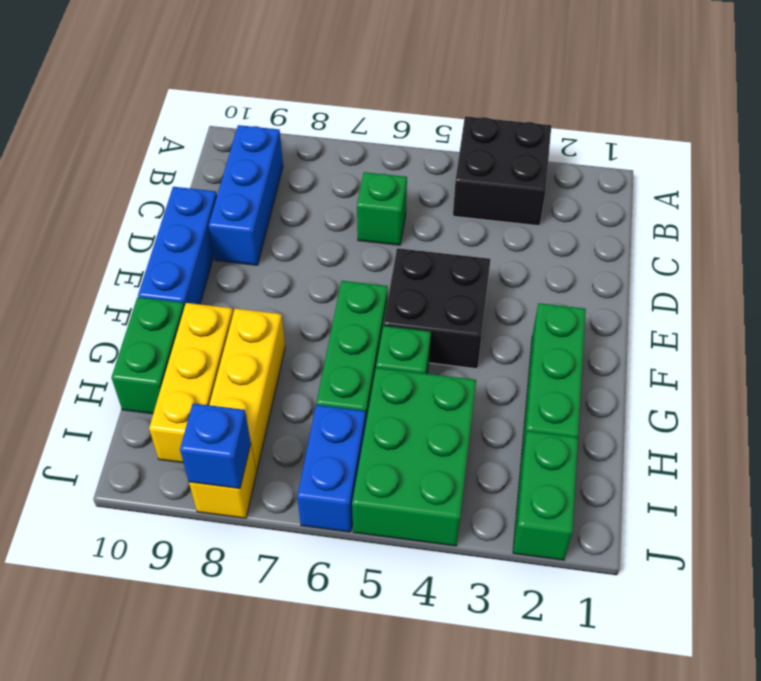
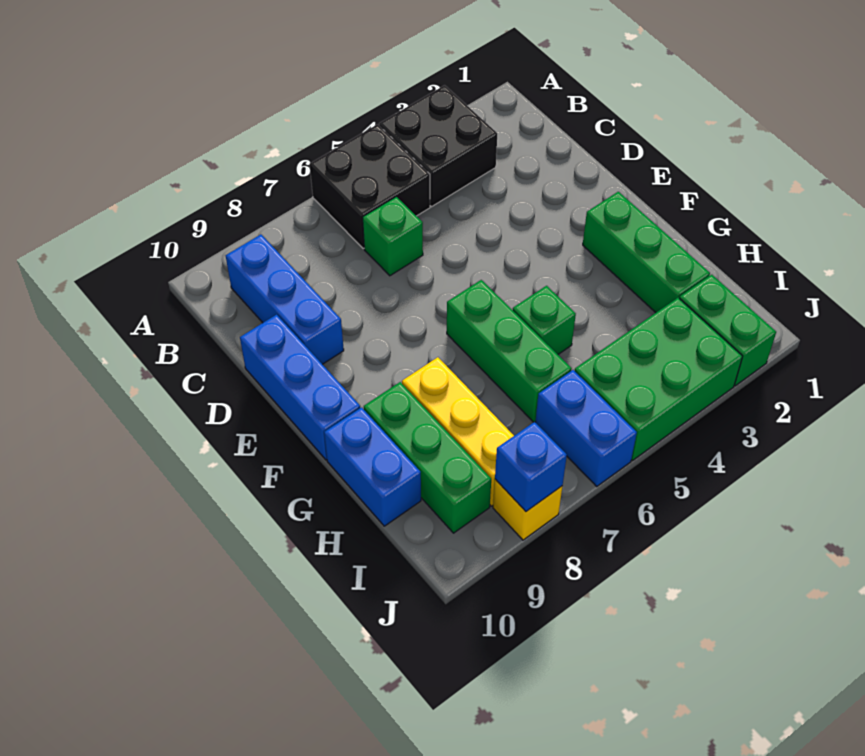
black 2x2 brick [383,248,491,369] -> black 2x2 brick moved to [310,124,430,249]
yellow 1x3 brick [149,303,233,463] -> green 1x3 brick [364,382,491,533]
green 1x2 brick [112,297,184,414] -> blue 1x2 brick [324,407,421,526]
green 2x3 brick [352,368,476,546] -> green 2x3 brick turned to [575,298,742,461]

